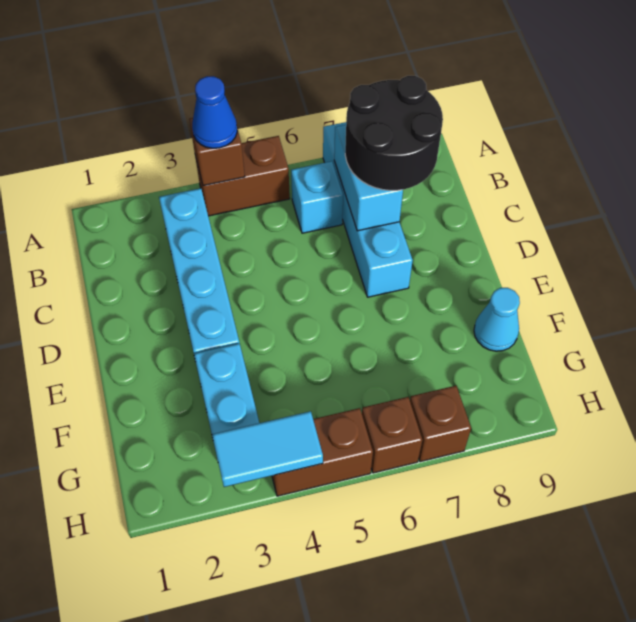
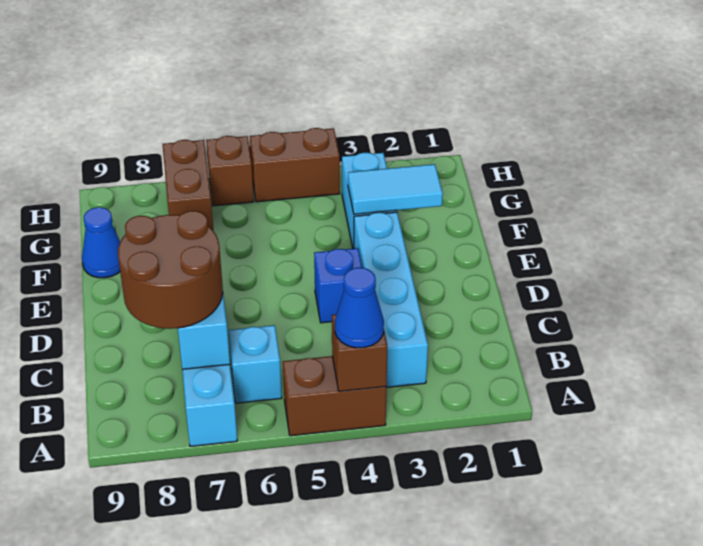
black 2x2 round brick [345,76,443,190] -> brown 2x2 round brick [118,211,223,329]
none -> blue 1x1 brick [314,248,362,323]
cyan 1x1 cone [474,288,520,351] -> blue 1x1 cone [82,207,120,278]
cyan 1x2 tile [212,411,323,487] -> cyan 1x2 tile moved to [348,164,443,214]
brown 1x1 brick [410,386,471,462] -> brown 1x2 brick [163,140,213,230]

